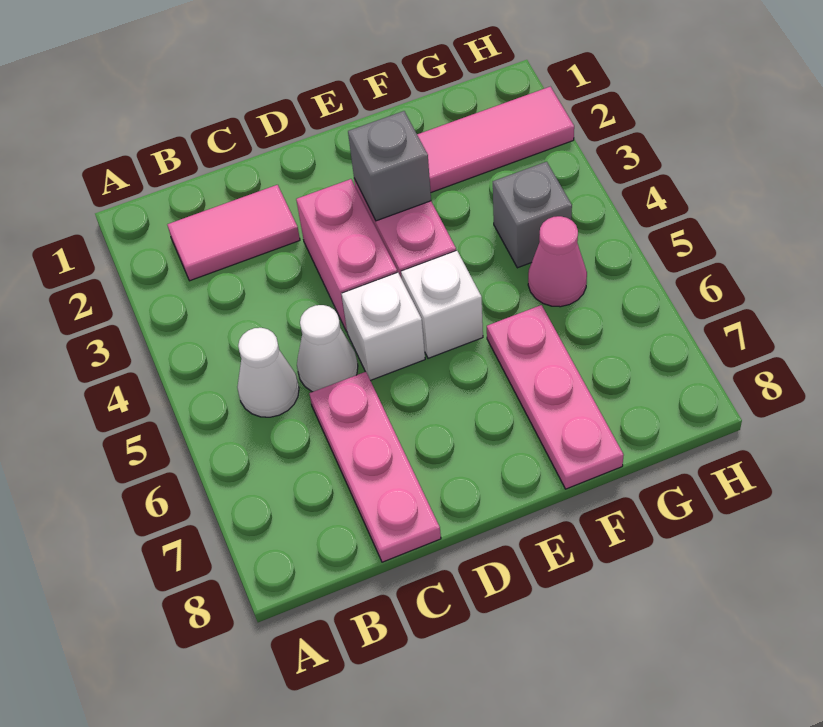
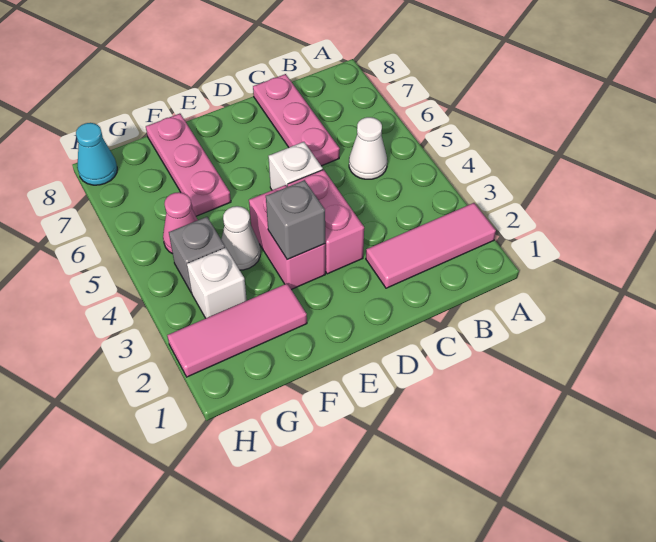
pink 1x2 tile [167,185,300,281] -> pink 1x3 tile [366,203,496,288]
white 1x1 cone [297,305,358,392] -> white 1x1 cone moved to [221,206,260,270]
white 1x1 brick [401,251,483,358] -> white 1x1 brick moved to [187,248,247,318]
none -> cyan 1x1 cone [76,123,117,185]

